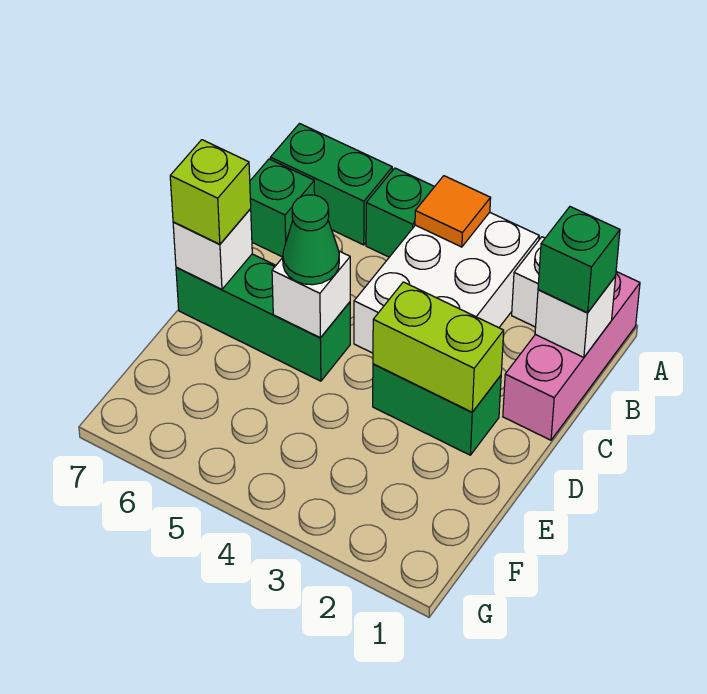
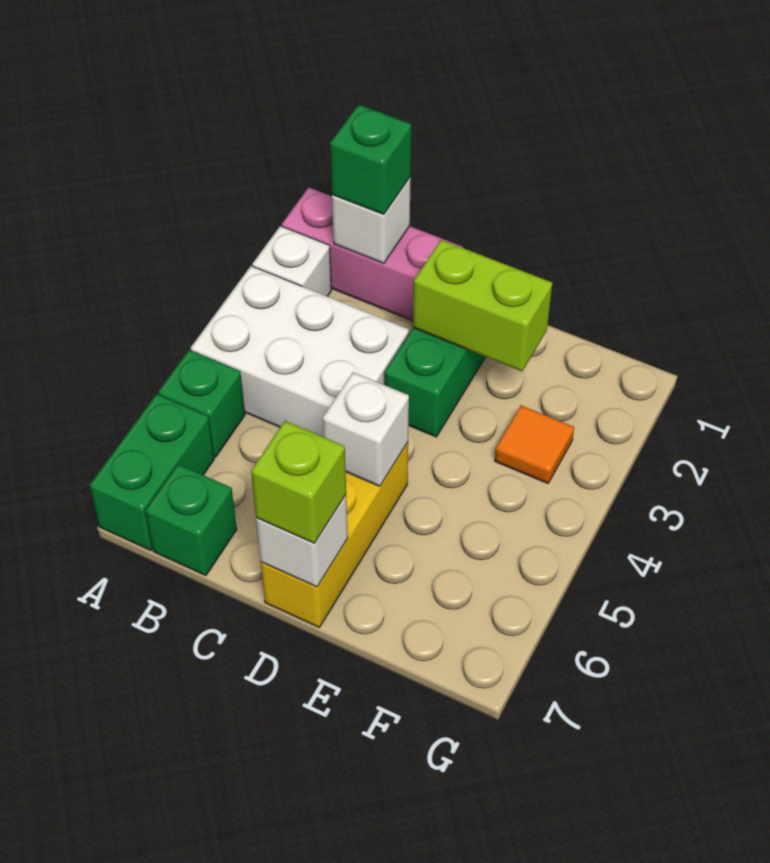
orange 1x1 tile [415,176,491,247] -> orange 1x1 tile moved to [495,405,574,484]
lime 1x2 brick [373,282,504,412] -> lime 1x2 brick turned to [413,240,552,371]
green 1x3 brick [176,254,350,381] -> yellow 1x3 brick [261,443,408,627]
green 1x1 cone [283,195,339,285] -> none

